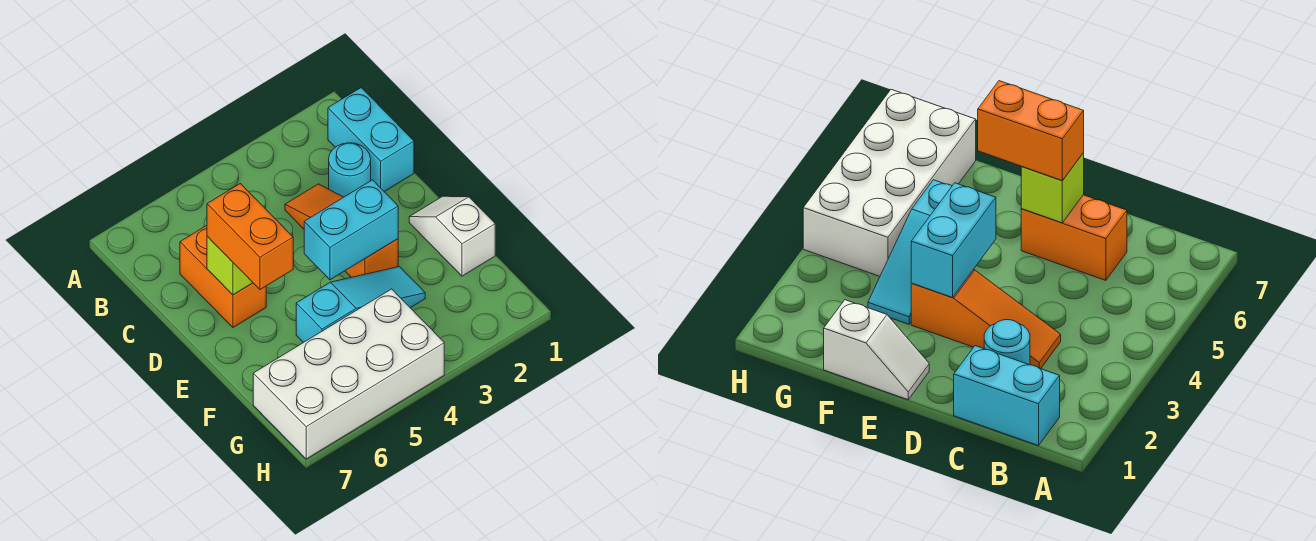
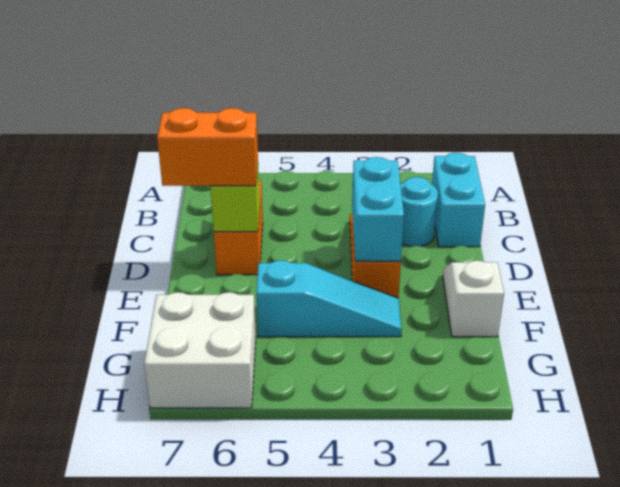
orange 1x2 brick [207,184,293,290] -> orange 1x2 brick turned to [157,108,258,186]
cyan 1x2 brick [304,180,398,280] -> cyan 1x2 brick turned to [352,157,404,261]
white 2x4 brick [253,289,444,459] -> white 2x2 brick [144,292,256,408]

